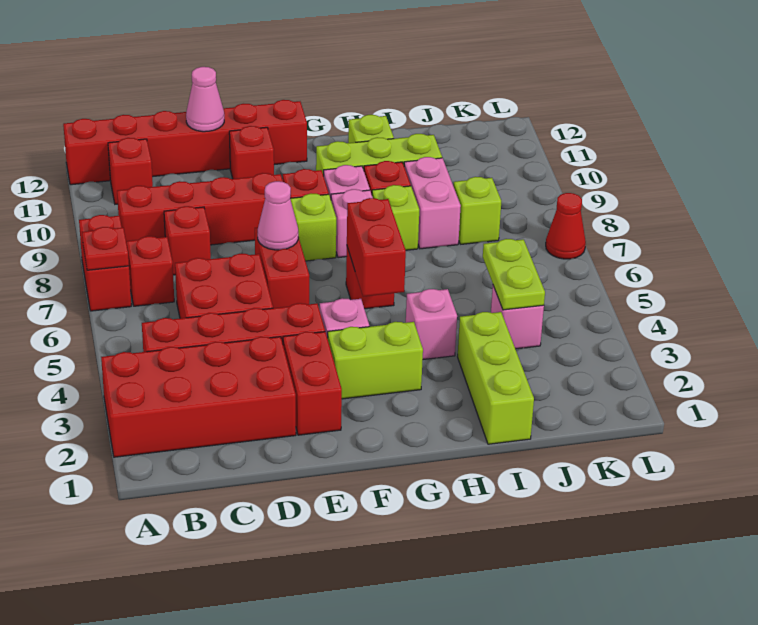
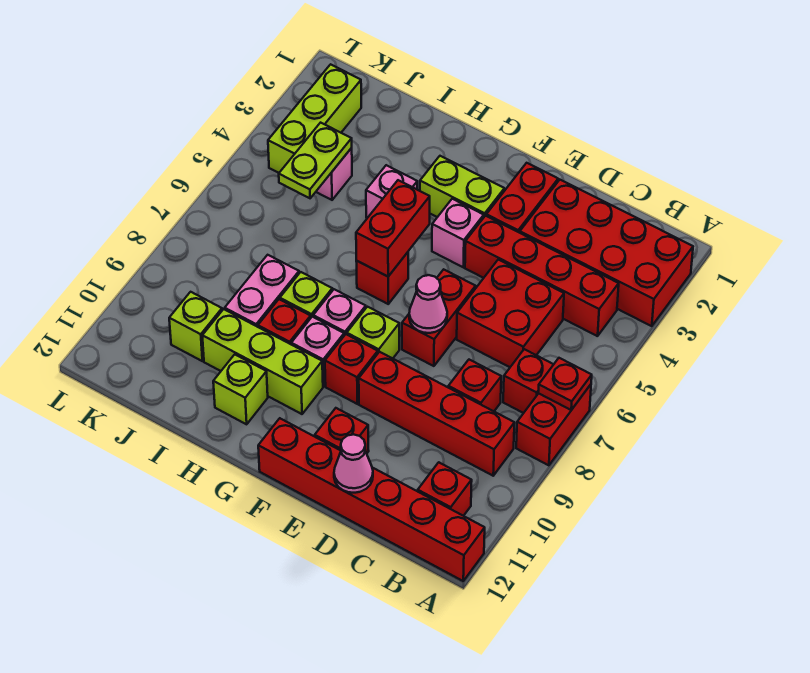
lime 1x3 brick [458,312,534,444] -> lime 1x3 brick moved to [268,64,361,173]
lime 1x1 brick [453,177,501,244] -> lime 1x1 brick moved to [169,292,222,361]
red 1x1 cone [546,193,586,259] -> none

